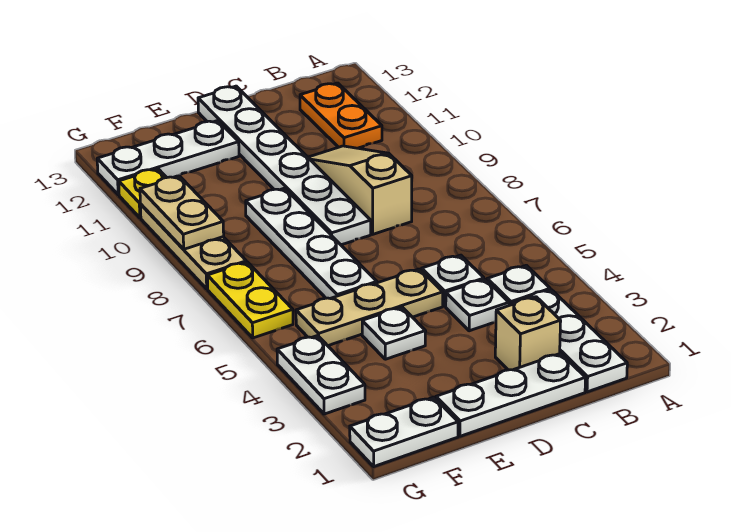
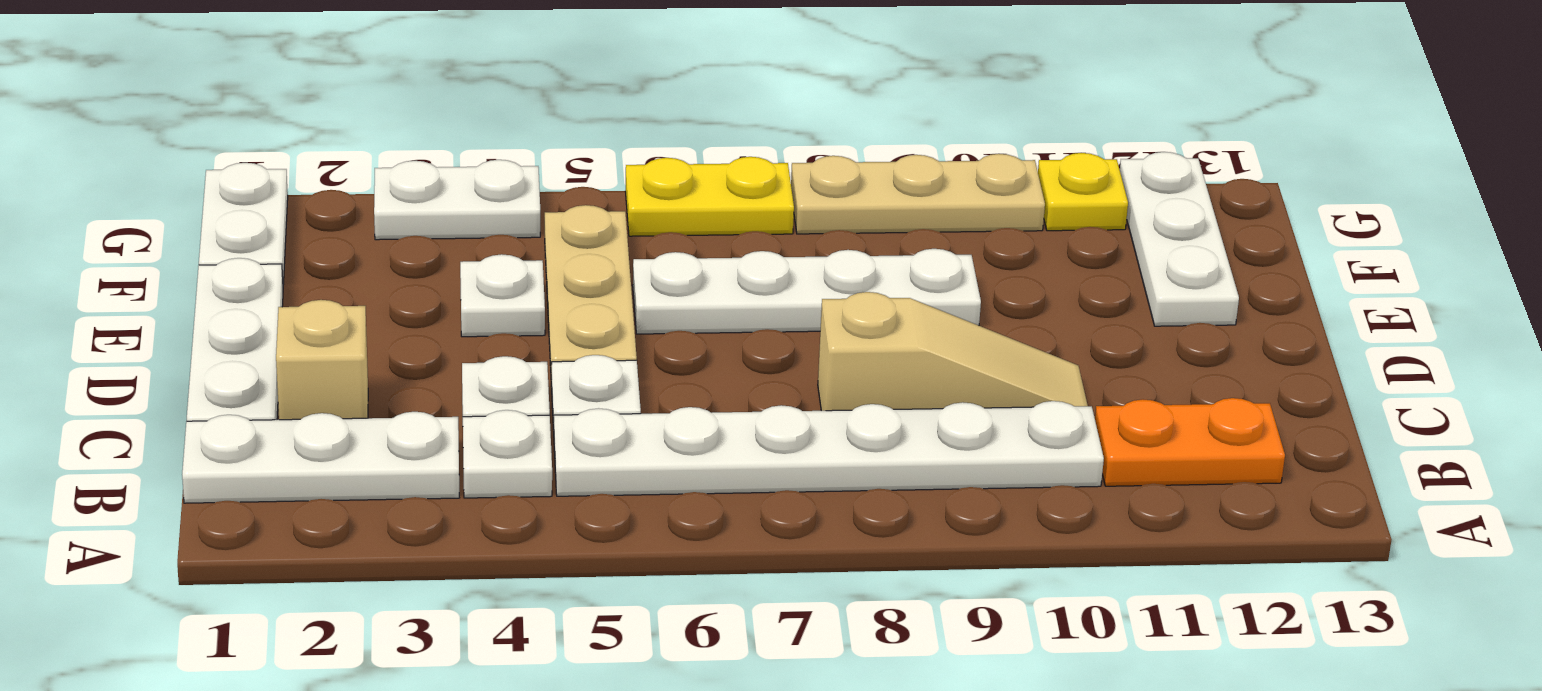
white 1x6 plate [198,86,371,245] -> white 1x6 plate moved to [554,401,1104,496]
tan 1x2 plate [140,176,224,249] -> none

